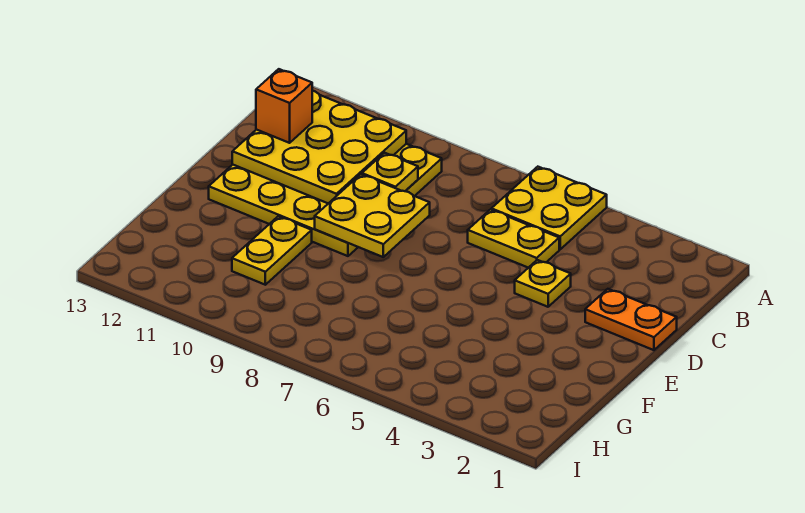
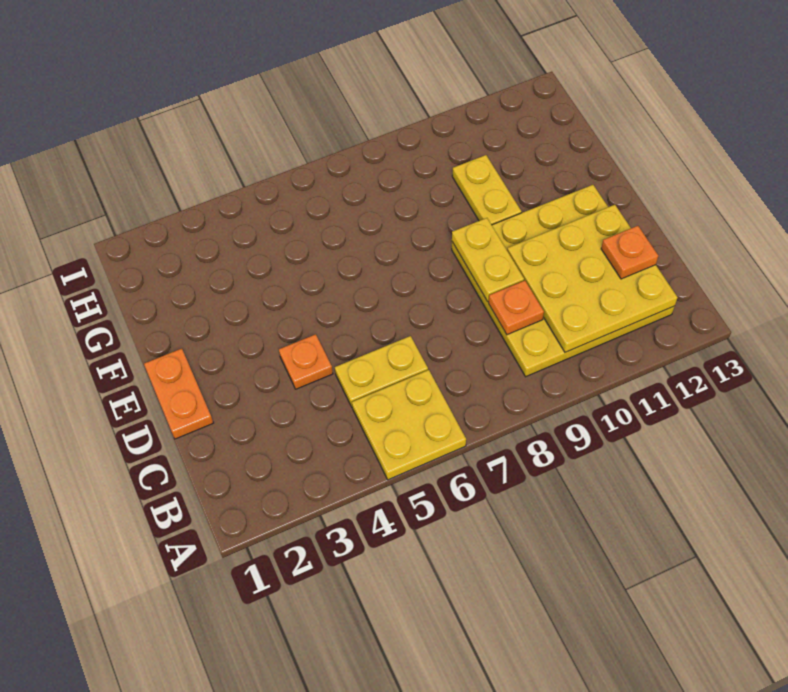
yellow 1x1 plate [362,153,418,191] -> orange 1x1 plate [489,281,544,335]
orange 1x1 brick [256,69,312,143] -> orange 1x1 plate [601,226,658,279]
orange 1x2 plate [585,289,677,350] -> orange 1x2 plate turned to [144,349,213,439]
yellow 1x1 plate [515,260,571,307] -> orange 1x1 plate [279,334,333,389]
yellow 2x2 plate [315,174,430,257] -> yellow 1x2 plate [452,218,524,302]

